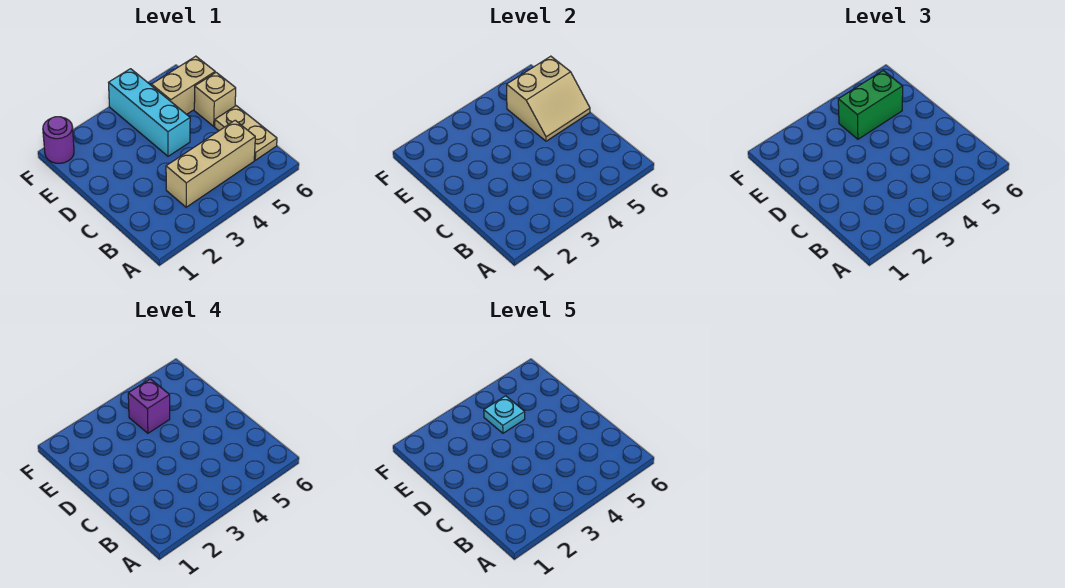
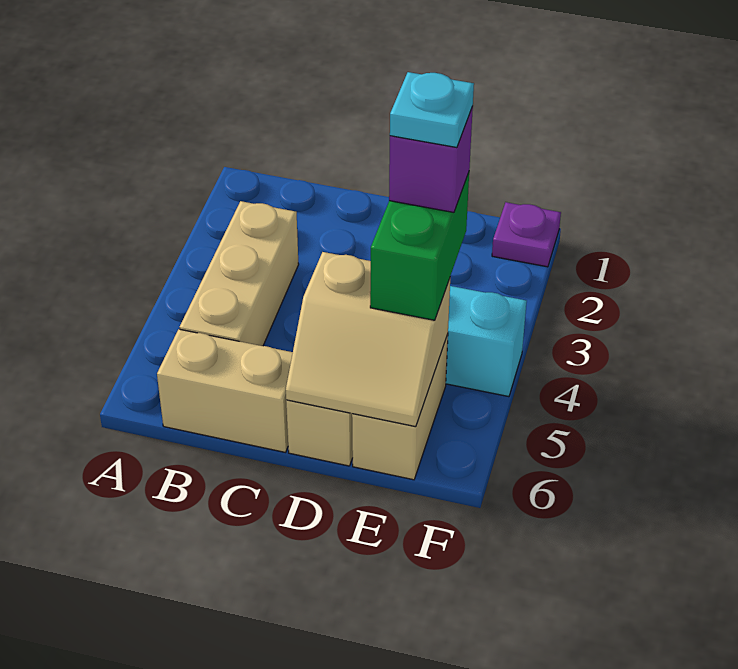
tan 1x2 plate [215,106,277,160] -> tan 1x2 brick [157,329,293,452]
tan 2x2 slope [507,56,590,141] -> tan 2x2 slope turned to [286,252,450,427]
purple 1x1 round brick [43,117,74,163] -> purple 1x1 plate [492,202,561,267]

